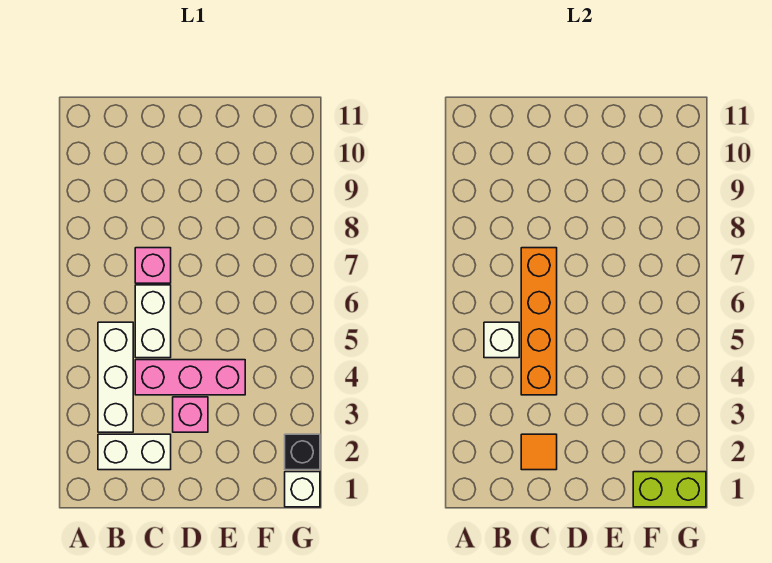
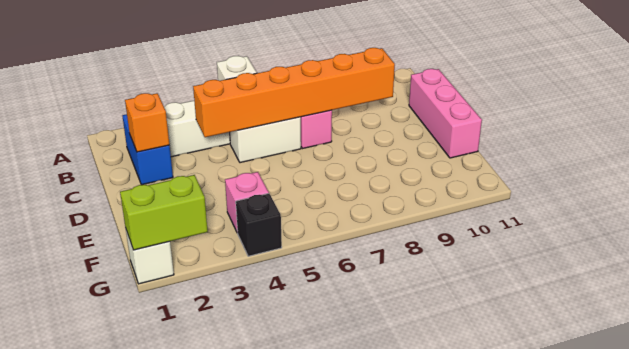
white 1x2 brick [98,434,171,470] -> blue 1x2 brick [122,114,173,185]
orange 1x1 tile [521,434,557,470] -> orange 1x1 brick [125,93,169,152]
pink 1x3 brick [135,360,245,395] -> pink 1x3 brick moved to [409,69,482,158]
orange 1x4 brick [521,248,557,395] -> orange 1x6 brick [193,48,395,137]
pink 1x1 brick [173,397,208,432] -> pink 1x1 brick moved to [225,172,269,233]
lime 1x2 brick [633,472,706,507] -> lime 1x2 brick turned to [120,175,208,250]
black 1x1 brick [285,434,320,470] -> black 1x1 brick moved to [236,194,282,256]

